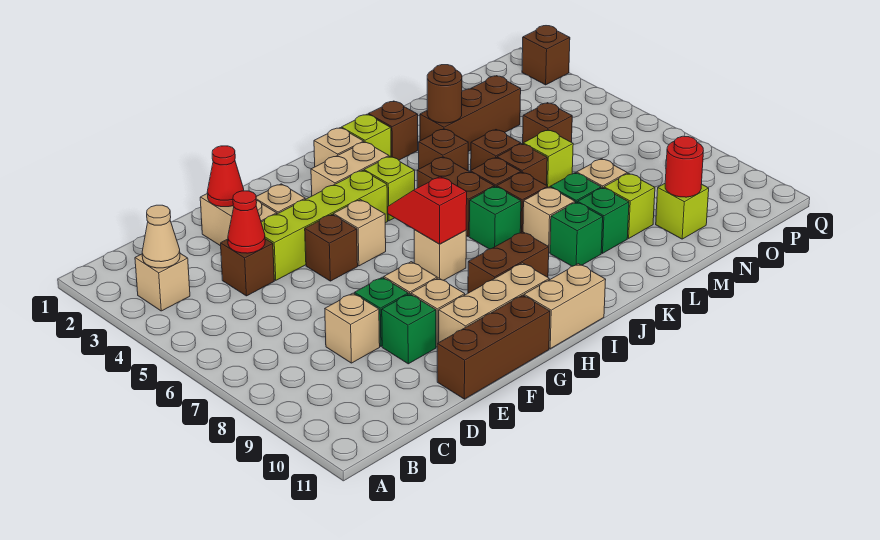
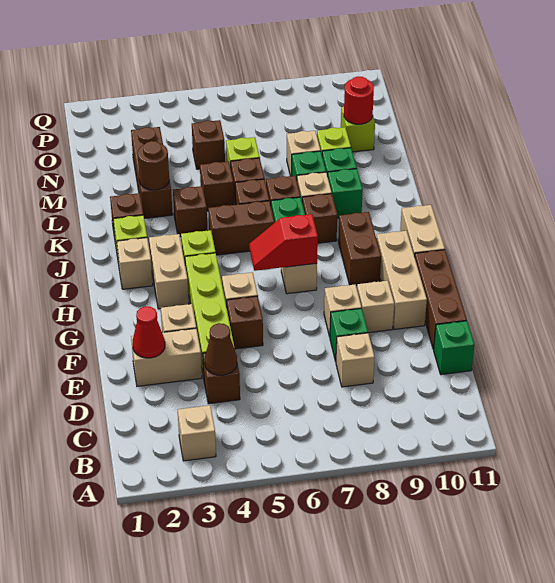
tan 1x1 cone [142,205,180,268] -> none
red 1x1 cone [228,191,265,253] -> brown 1x1 cone [205,323,237,375]
green 1x1 brick [382,294,436,364] -> green 1x1 brick moved to [433,321,474,375]
brown 1x1 brick [522,26,570,85] -> brown 1x1 brick moved to [302,194,337,243]

